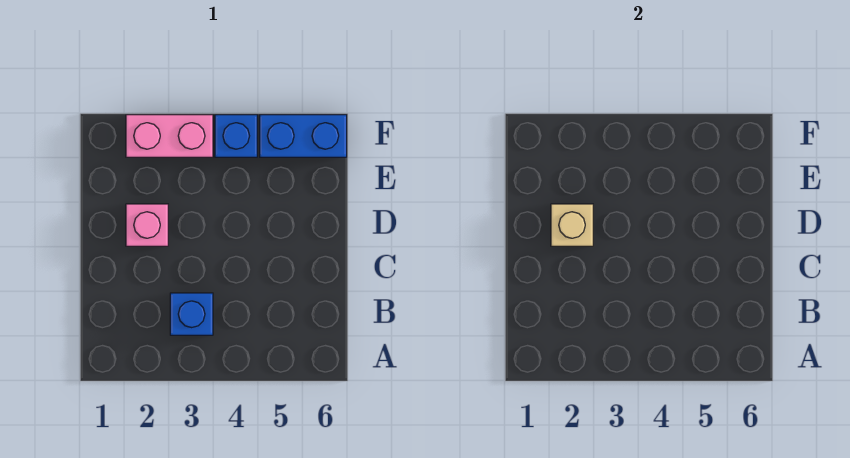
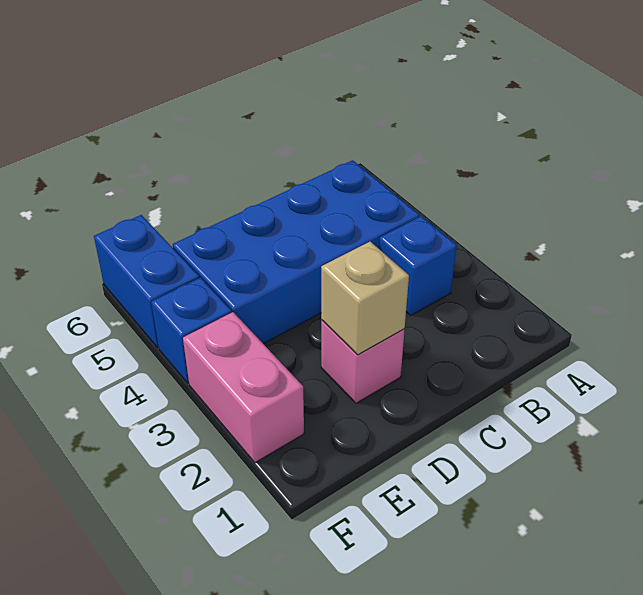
none -> blue 2x4 brick [173,160,419,344]

